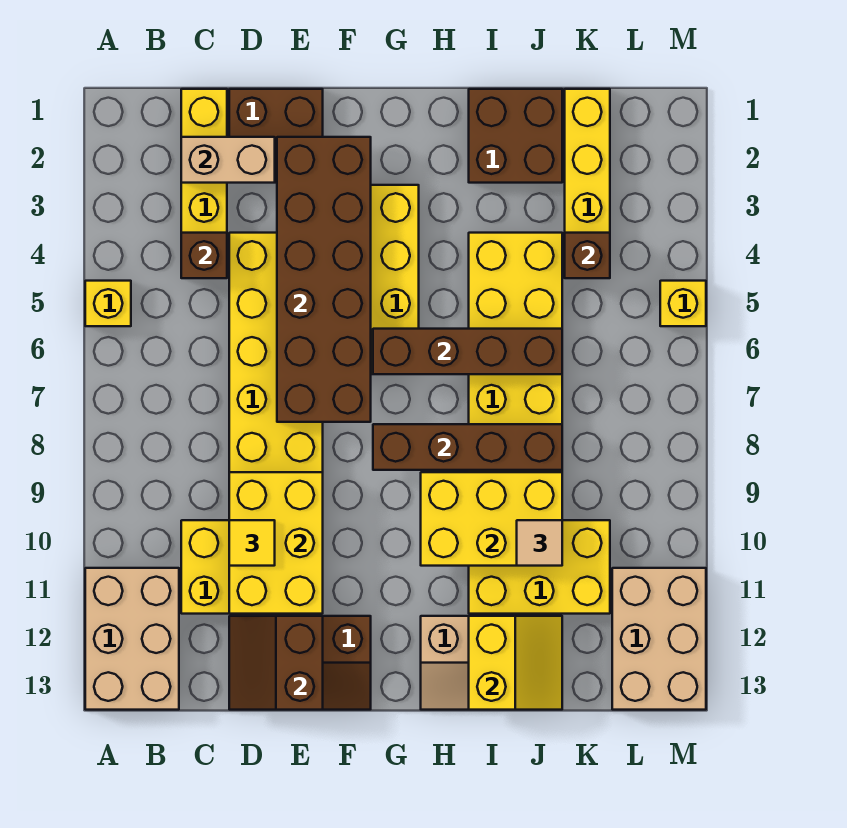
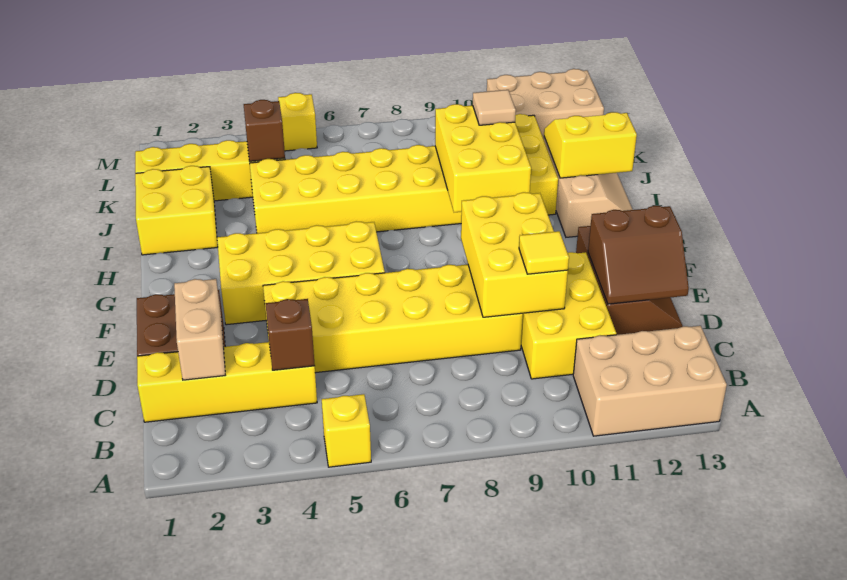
yellow 2x3 brick [229,472,323,614] -> yellow 2x3 brick turned to [461,192,568,317]
brown 2x6 brick [277,137,371,422] -> none
brown 1x4 brick [373,329,562,374] -> none
brown 1x4 brick [373,424,562,470] -> none
brown 2x2 brick [469,89,562,183] -> yellow 2x2 brick [135,166,218,255]

